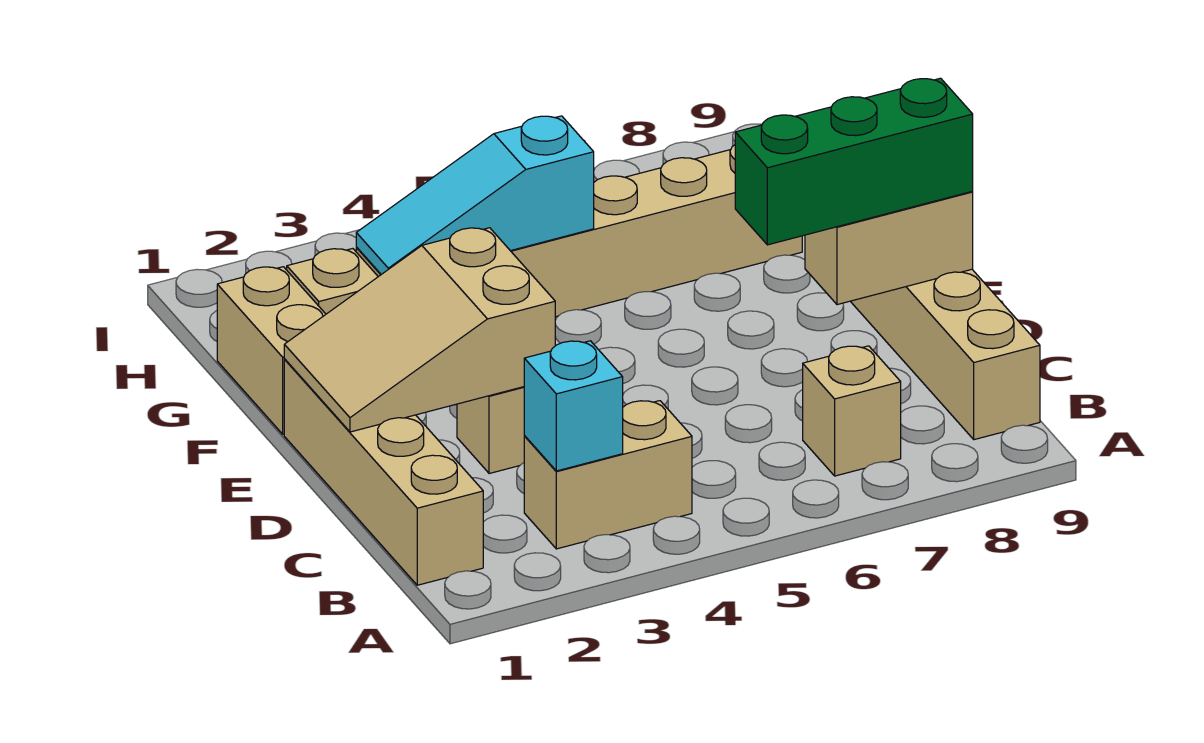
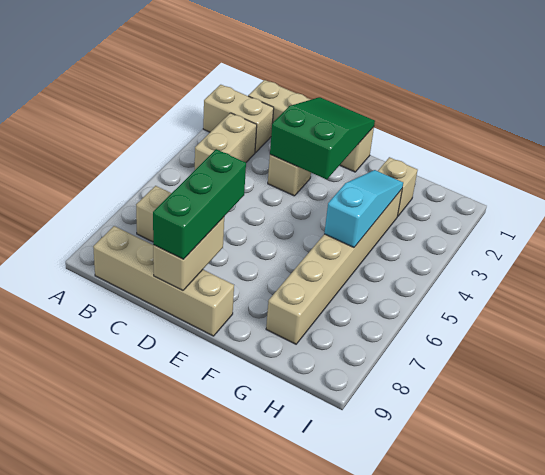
cyan 1x1 brick [524,341,623,471] -> none
tan 2x3 slope [284,228,555,432] -> green 2x3 slope [270,97,375,179]
tan 1x2 brick [217,267,326,434] -> tan 1x2 brick moved to [203,85,274,153]

